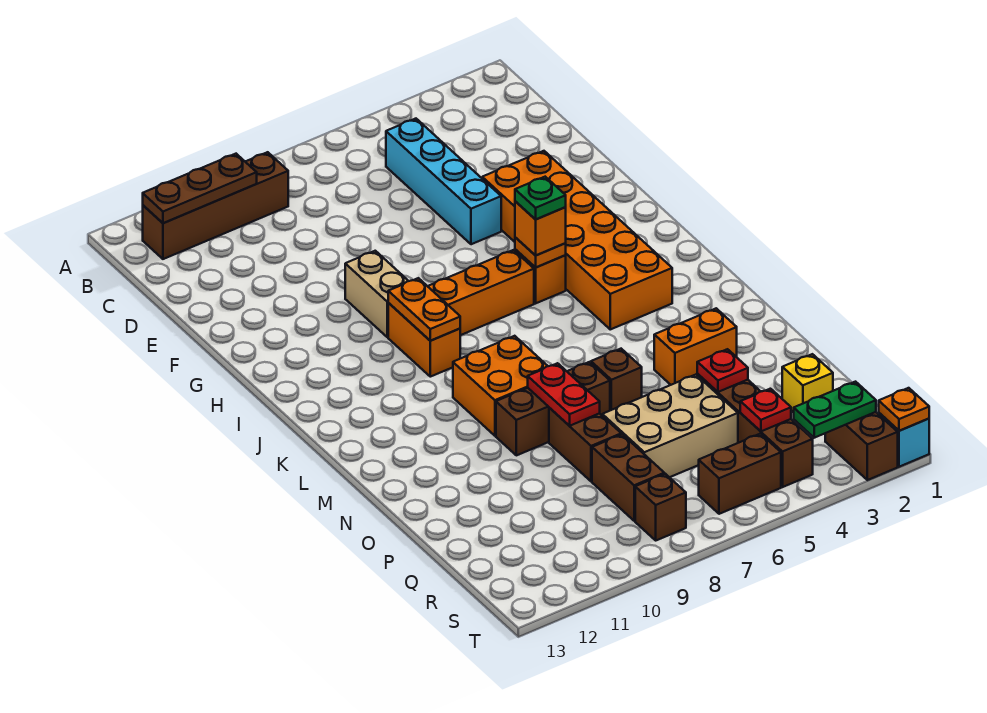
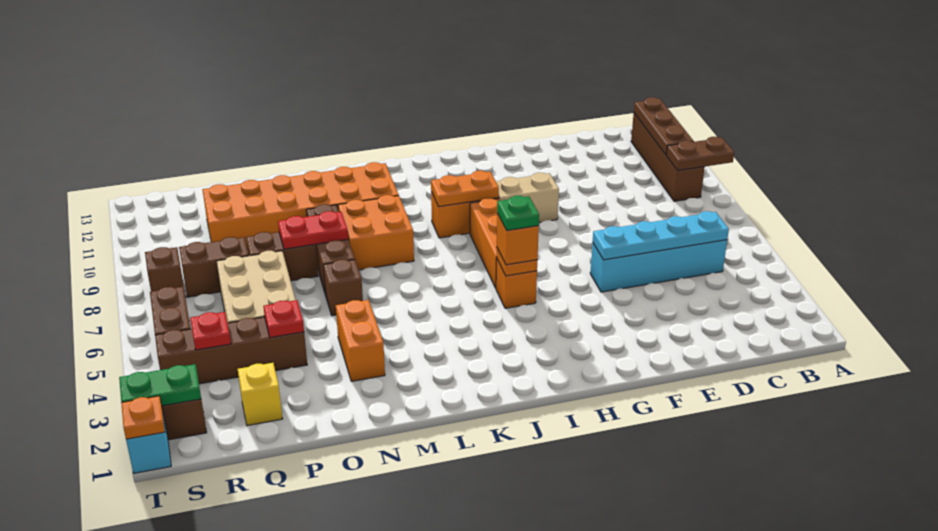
none -> brown 1x2 plate [666,137,734,171]
none -> cyan 1x4 plate [593,211,729,260]
orange 2x6 brick [482,151,672,329] -> orange 2x6 brick moved to [202,162,399,249]
green 1x2 plate [794,382,876,438] -> green 1x2 plate turned to [119,364,201,406]

